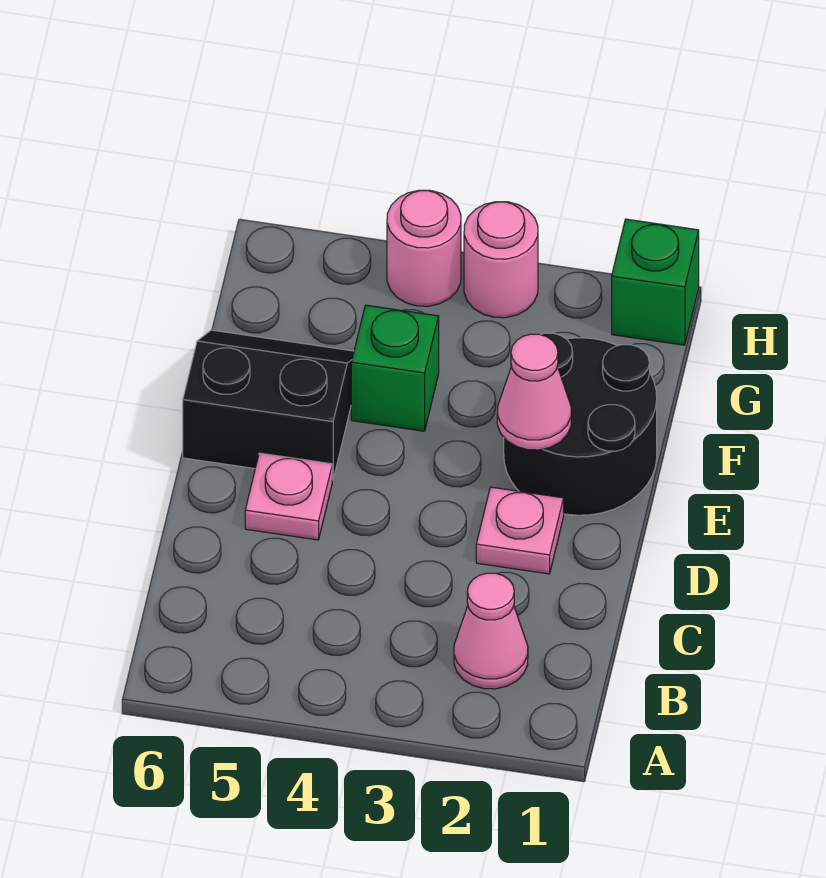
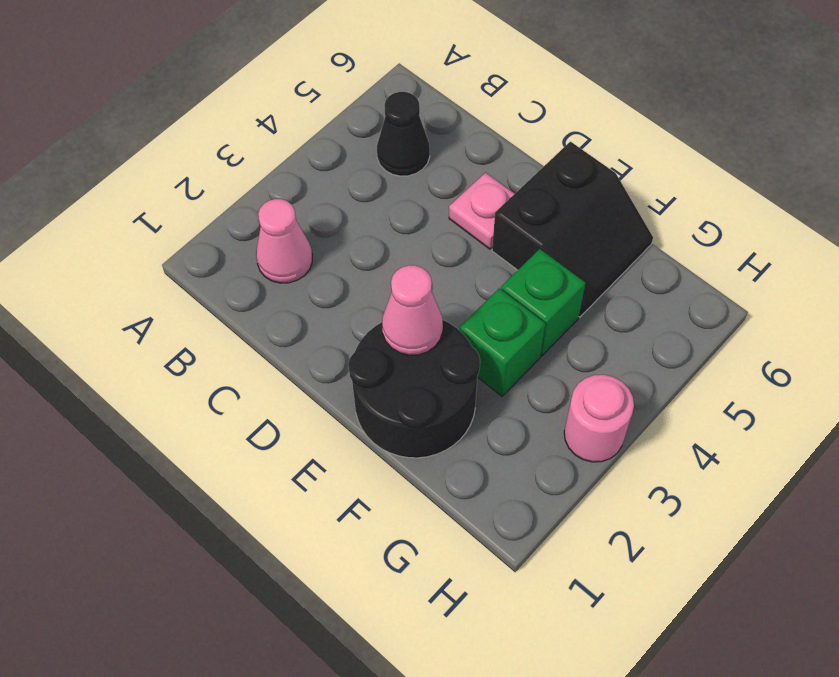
none -> black 1x1 cone [377,92,430,176]
pink 1x1 plate [476,487,564,574] -> none
green 1x1 brick [612,219,699,345] -> green 1x1 brick moved to [460,288,545,396]
pink 1x1 round brick [387,190,461,306] -> none

